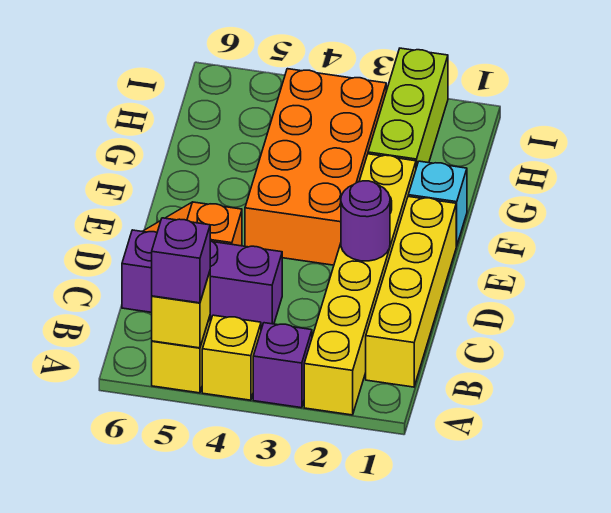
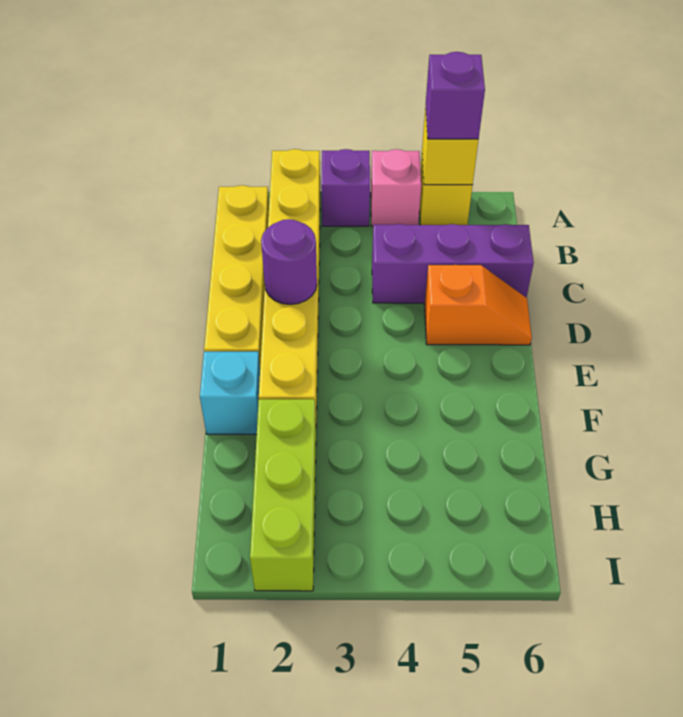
yellow 1x1 brick [202,315,261,400] -> pink 1x1 brick [371,149,421,226]
orange 2x4 brick [245,69,386,265] -> none

